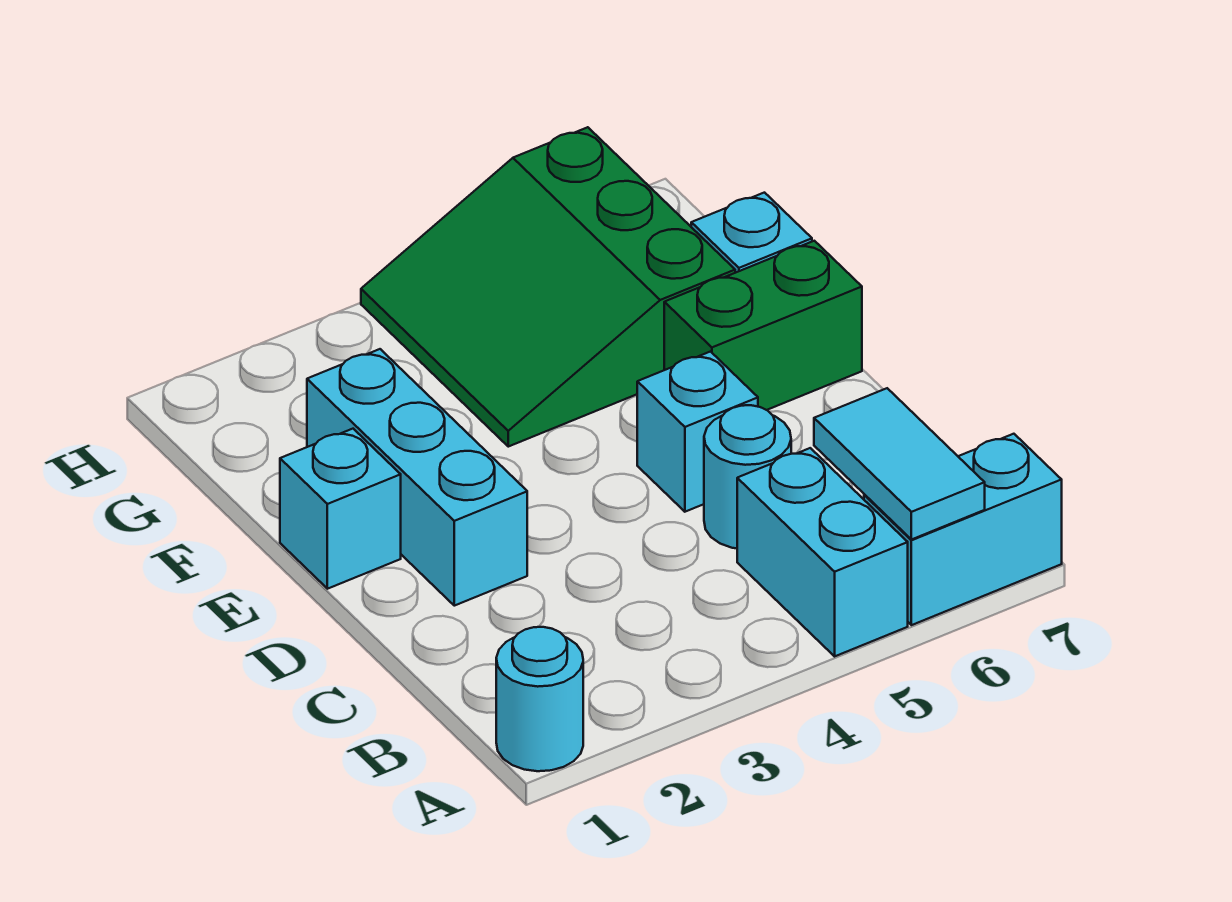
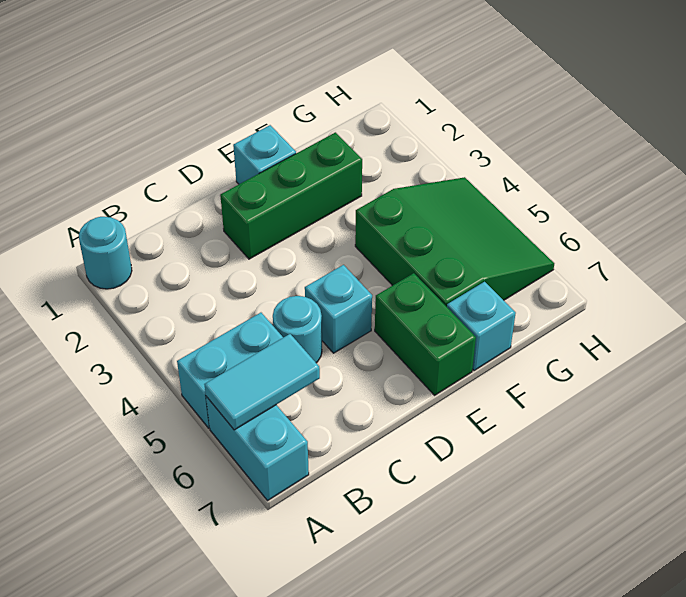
cyan 1x3 brick [307,349,527,606] -> green 1x3 brick [220,132,362,259]
green 3x3 slope [361,127,735,447] -> green 3x3 slope turned to [355,177,554,307]

